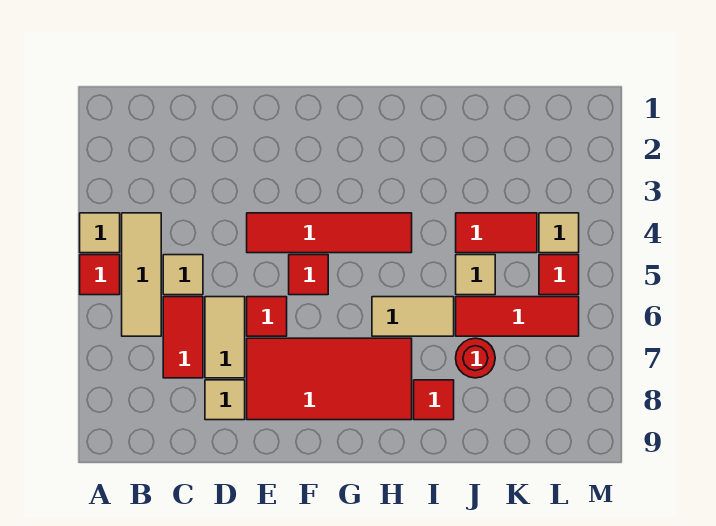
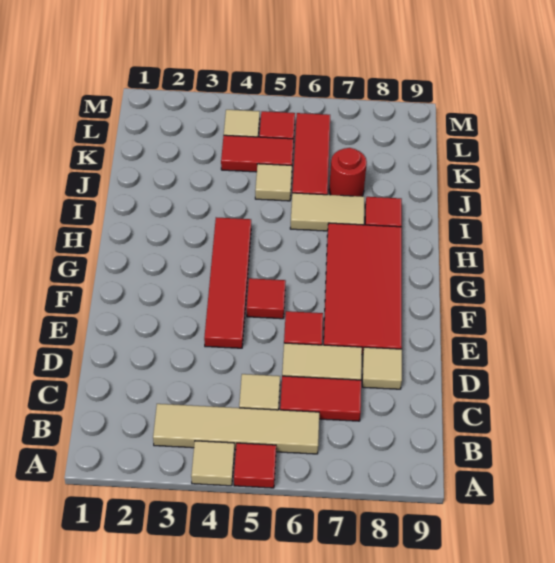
tan 1x3 tile [122,213,161,336] -> tan 1x4 tile [153,404,319,454]
tan 1x2 tile [372,297,454,336] -> tan 1x2 tile turned to [290,193,364,231]
red 1x2 tile [456,213,537,253] -> red 1x2 tile turned to [221,135,294,172]

